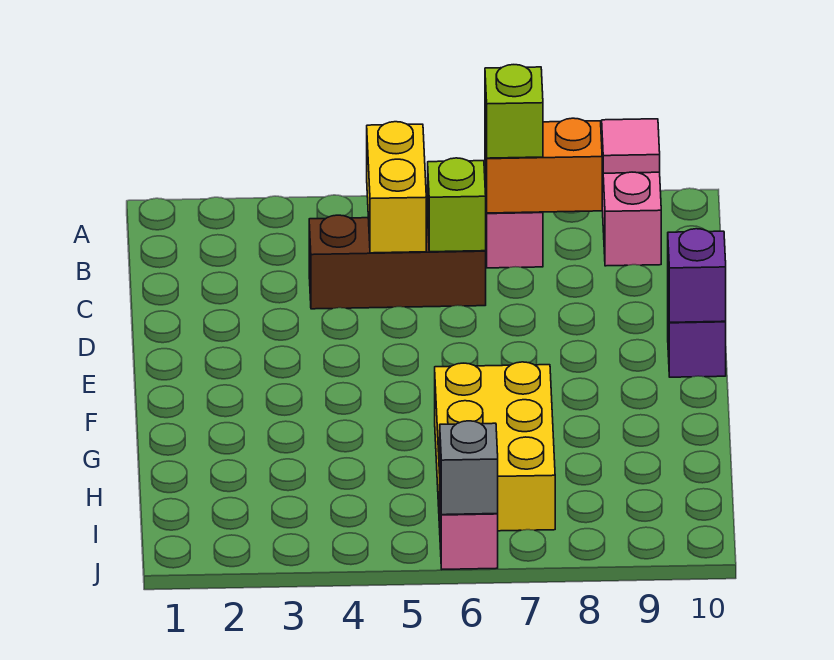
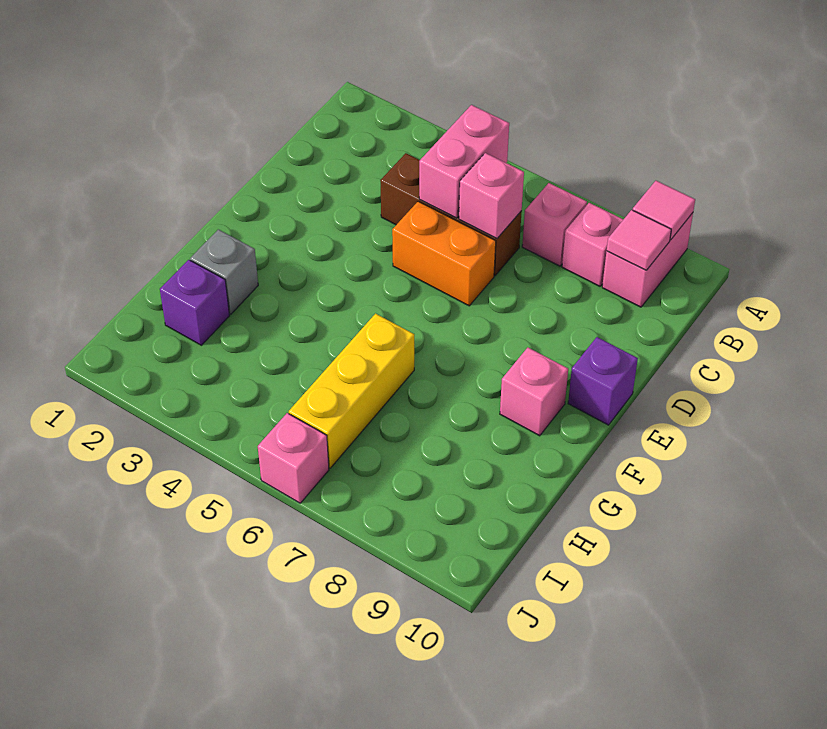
yellow 1x2 brick [367,122,426,253] -> pink 1x2 brick [419,105,509,218]
orange 1x2 brick [485,118,602,213] -> orange 1x2 brick moved to [392,201,496,306]
lime 1x1 brick [485,65,543,158] -> none
none -> pink 1x1 brick [562,203,623,286]
none -> pink 1x1 tile [607,210,671,270]
lime 1x1 brick [428,158,486,252] -> pink 1x1 brick [459,153,524,238]
purple 1x1 brick [668,229,726,322] -> purple 1x1 brick moved to [160,260,229,345]
none -> pink 1x1 brick [500,348,568,436]
yellow 2x3 brick [435,362,555,531] -> yellow 1x3 brick [289,314,414,468]
grey 1x1 brick [440,421,498,515] -> grey 1x1 brick moved to [190,229,258,314]

